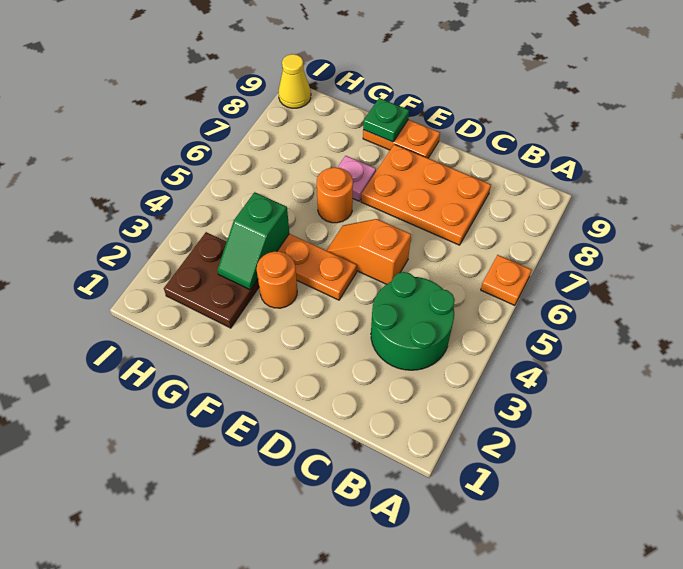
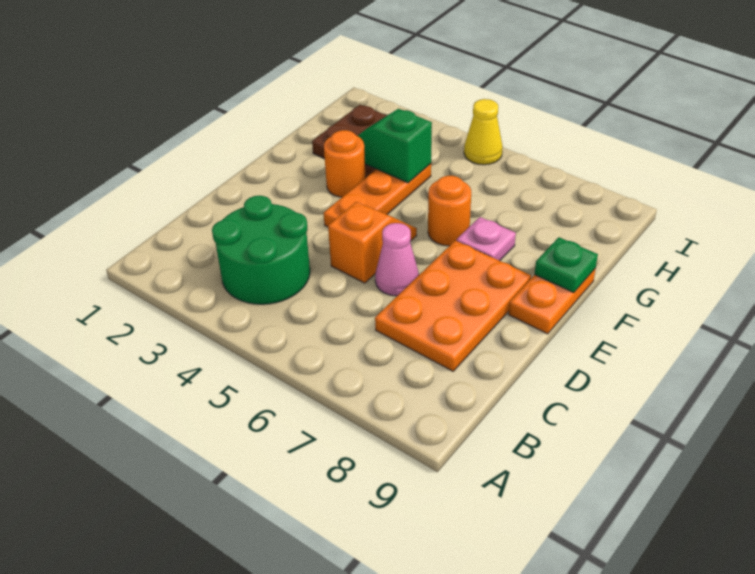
orange 1x1 plate [481,255,532,305] -> none
none -> pink 1x1 cone [375,223,419,296]
yellow 1x1 cone [278,54,311,108] -> yellow 1x1 cone moved to [464,99,503,165]

